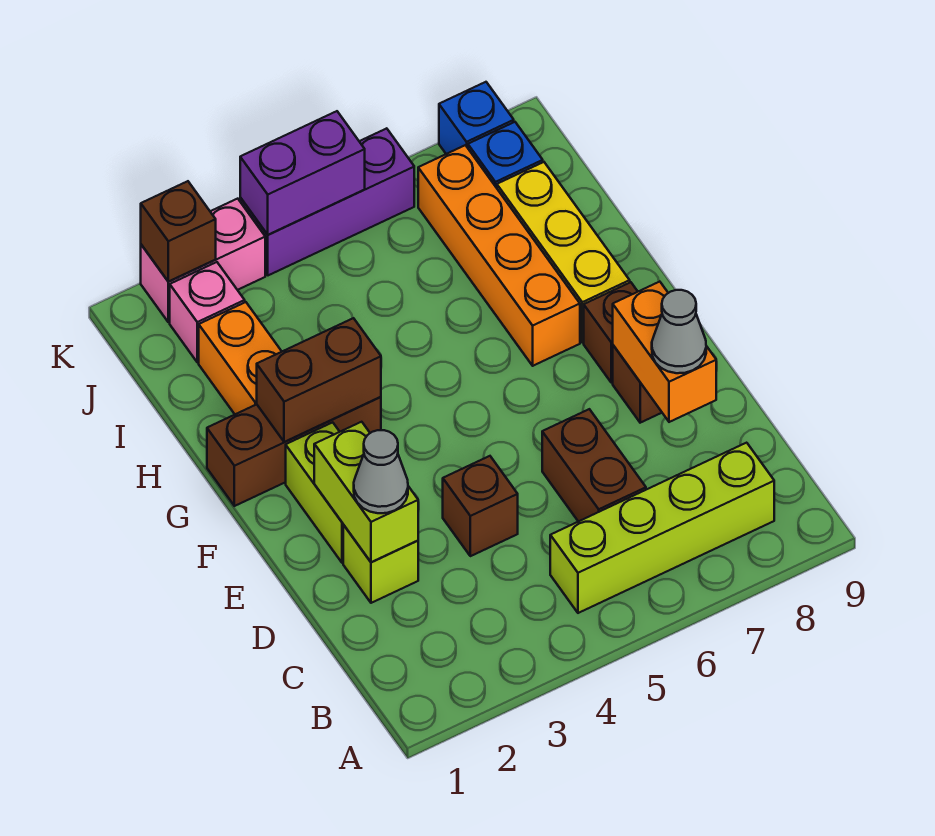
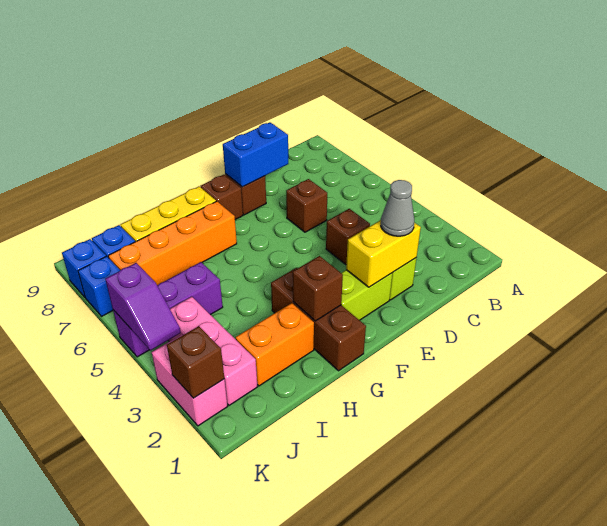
lime 1x4 brick [550,443,774,613] -> none
brown 1x2 brick [542,409,646,522] -> brown 1x1 brick [286,179,327,232]
lime 1x2 brick [314,422,418,562] -> yellow 1x2 brick [346,220,421,287]
orange 1x2 brick [613,282,716,422] -> blue 1x2 brick [223,122,288,187]
grey 1x1 cone [652,290,706,373] -> none
brown 1x2 brick [257,318,381,442] -> brown 1x1 brick [293,256,343,321]
pink 1x1 brick [170,262,245,362] -> pink 1x3 brick [168,297,258,405]
purple 1x3 brick [240,128,414,275] -> purple 1x3 brick turned to [113,262,223,357]
purple 1x2 brick [240,111,365,235] -> purple 1x2 slope [105,263,181,350]
none -> blue 1x1 brick [78,256,120,316]

